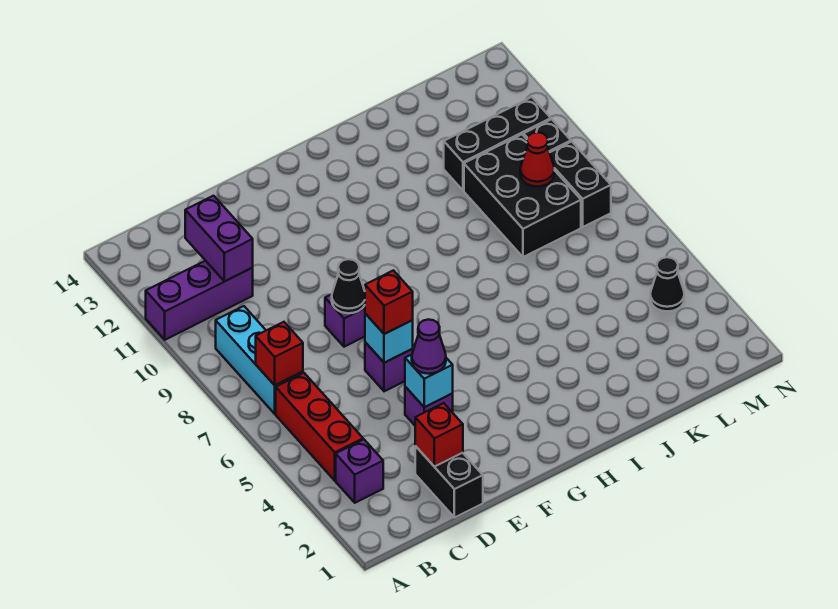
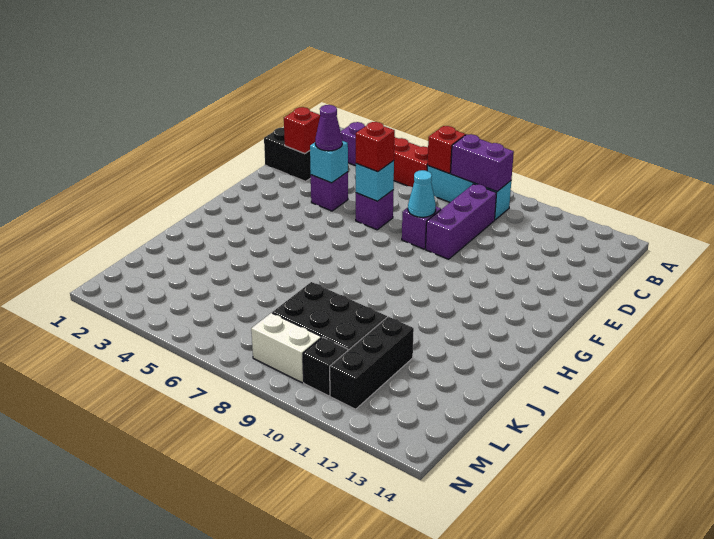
purple 1x3 brick [146,261,253,340] -> purple 1x3 brick moved to [426,184,496,259]
purple 1x2 brick [185,196,253,281] -> purple 1x2 brick moved to [451,134,514,191]
black 1x1 cone [332,259,365,313] -> cyan 1x1 cone [408,170,436,217]
red 1x1 cone [520,132,554,186] -> none
black 1x1 cone [650,257,684,311] -> none
black 1x2 brick [550,142,611,227] -> white 1x2 brick [251,313,321,383]

